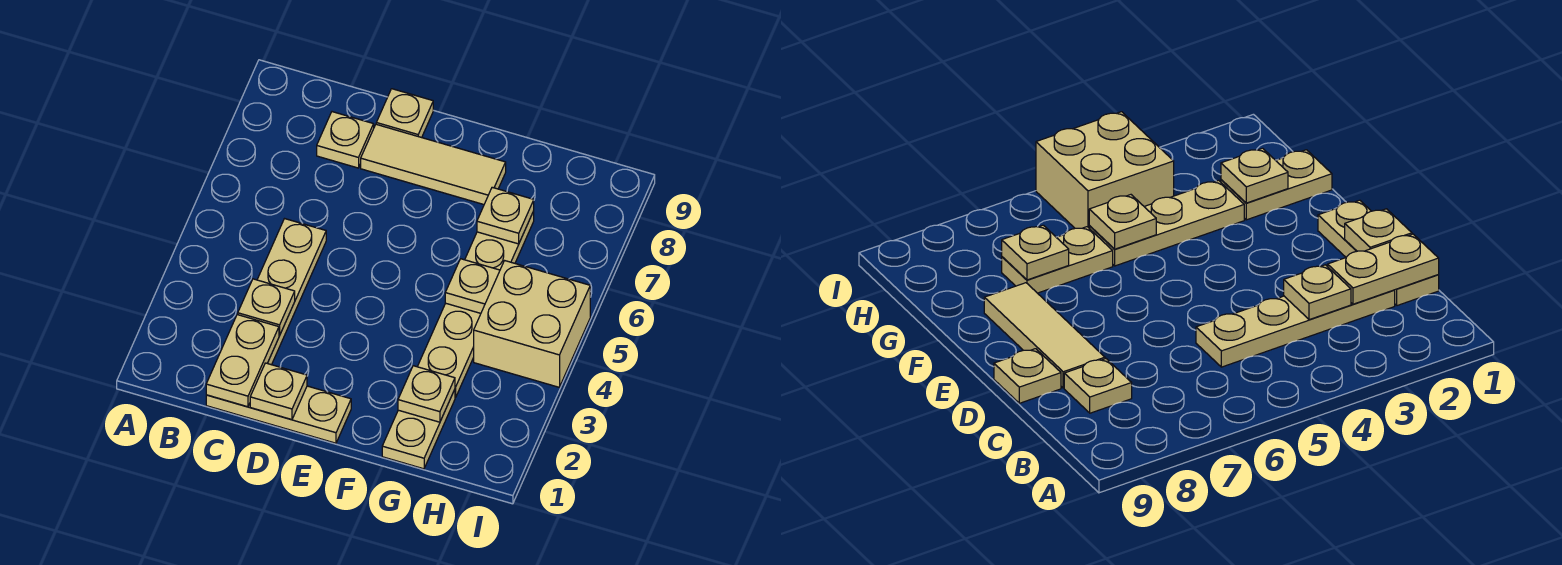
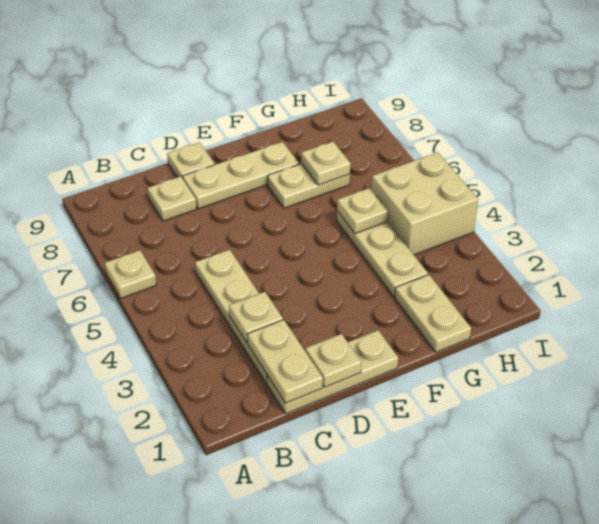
tan 1x3 tile [361,124,506,204] -> tan 1x3 plate [183,142,299,209]
tan 1x1 plate [398,366,455,422] -> tan 1x1 plate moved to [105,250,156,298]
tan 1x2 plate [465,211,534,270] -> tan 1x2 plate turned to [268,164,350,208]

